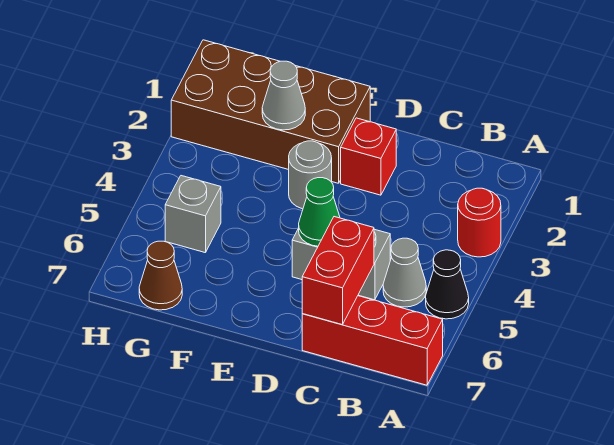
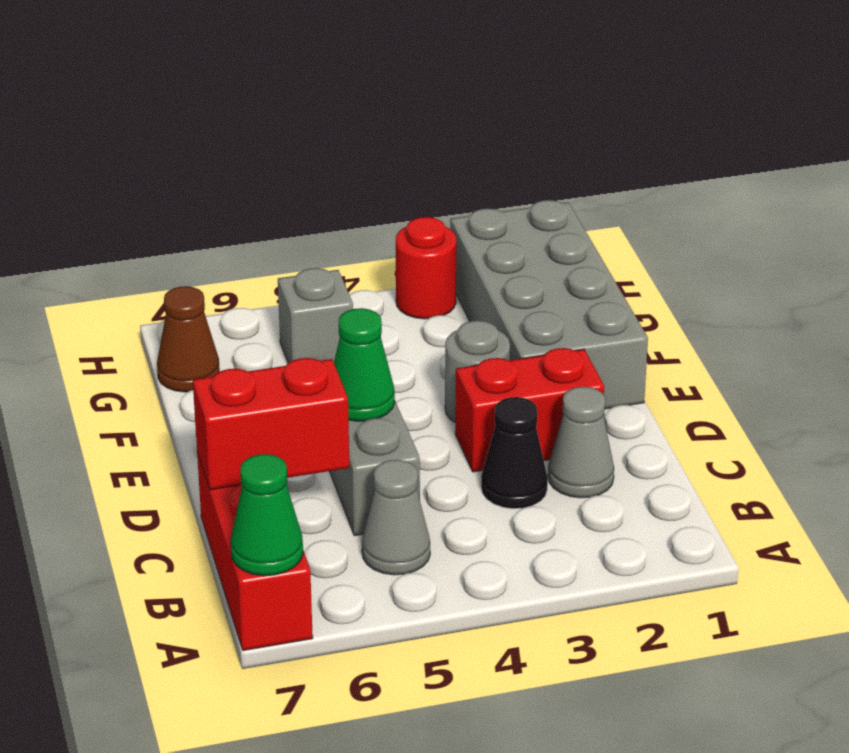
red 1x1 round brick [458,188,501,257] -> red 1x1 round brick moved to [396,217,456,319]
black 1x1 cone [426,250,469,319] -> black 1x1 cone moved to [481,397,548,509]
none -> green 1x1 cone [231,454,303,576]
red 1x1 brick [341,118,396,195] -> red 1x2 brick [455,348,604,472]
brown 2x4 brick [171,40,370,183] -> grey 2x4 brick [450,200,648,409]
grey 1x1 cone [262,61,305,130] -> grey 1x1 cone moved to [548,387,614,498]

